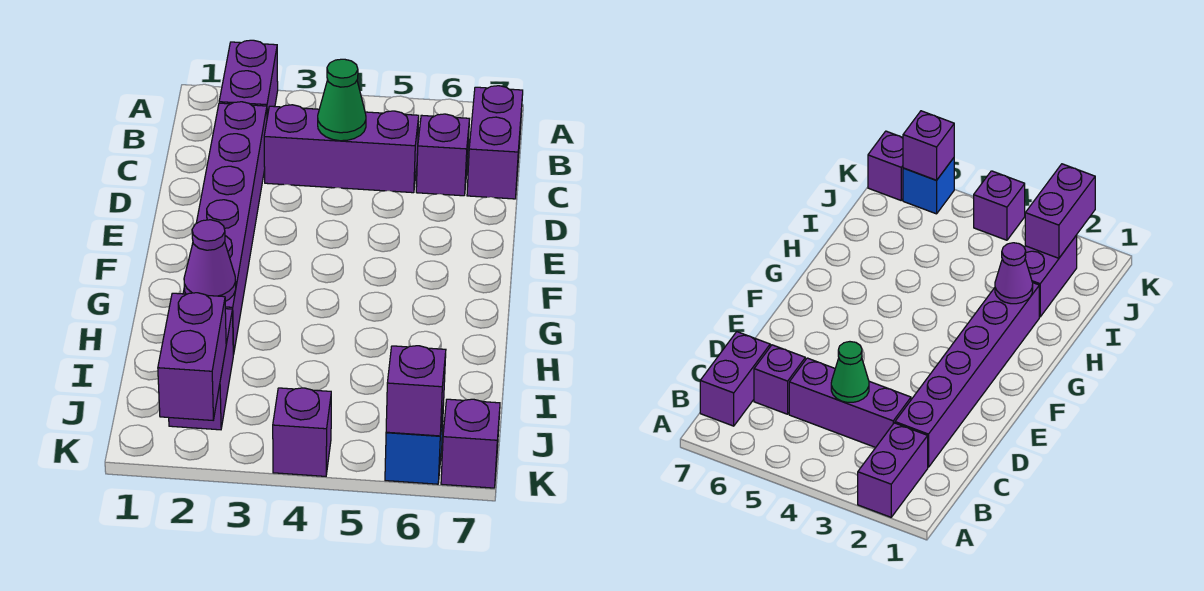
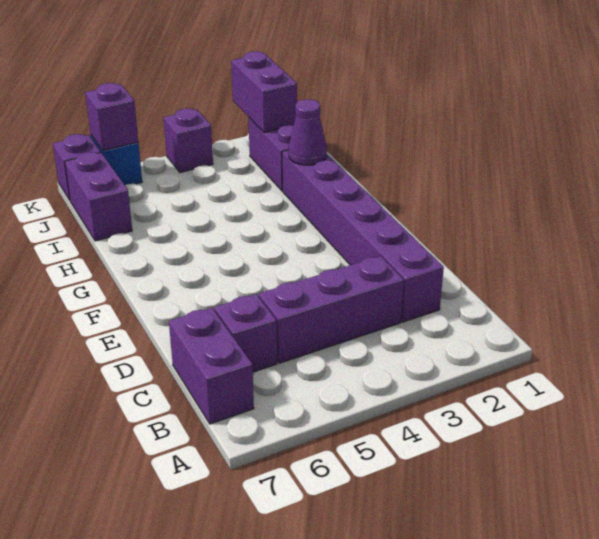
purple 1x2 brick [219,40,278,117] -> purple 1x2 brick moved to [65,152,132,241]
green 1x1 cone [318,59,366,141] -> none

